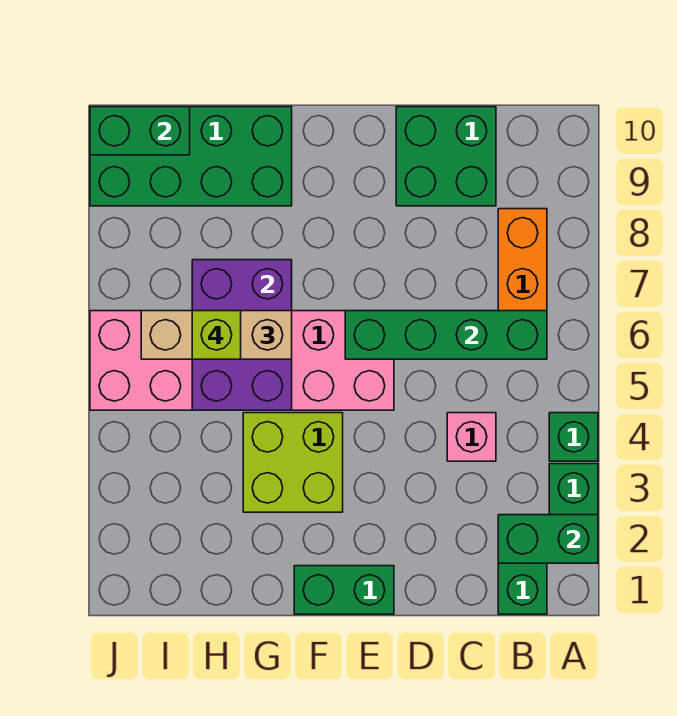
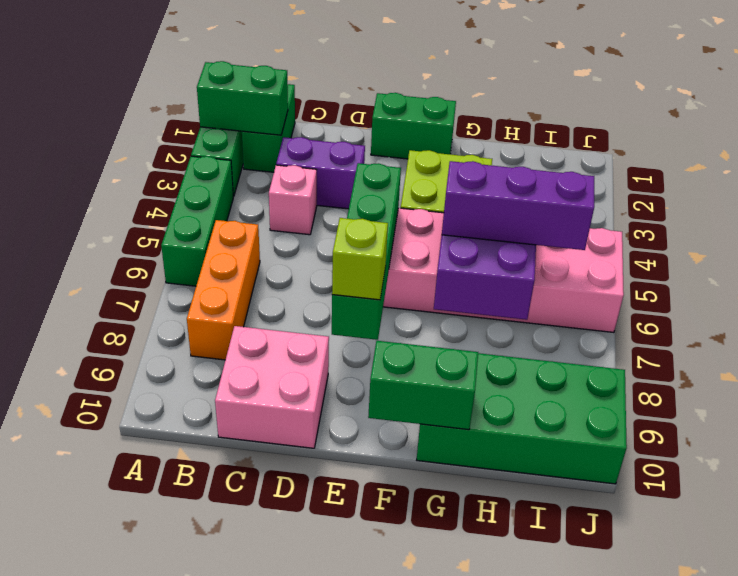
green 1x1 brick [549,413,598,461] -> green 1x3 brick [161,156,233,286]
green 1x4 brick [345,311,547,359] -> green 1x4 brick turned to [332,163,401,340]
none -> purple 1x2 brick [276,137,365,209]
green 2x2 brick [396,107,496,206] -> pink 2x2 brick [215,326,329,448]
tan 1x3 brick [141,311,292,359] -> purple 1x3 brick [442,161,594,250]
lime 1x1 brick [192,311,241,359] -> lime 1x1 brick moved to [332,218,388,300]
green 1x2 brick [90,107,190,155] -> green 1x2 brick moved to [368,341,478,430]

